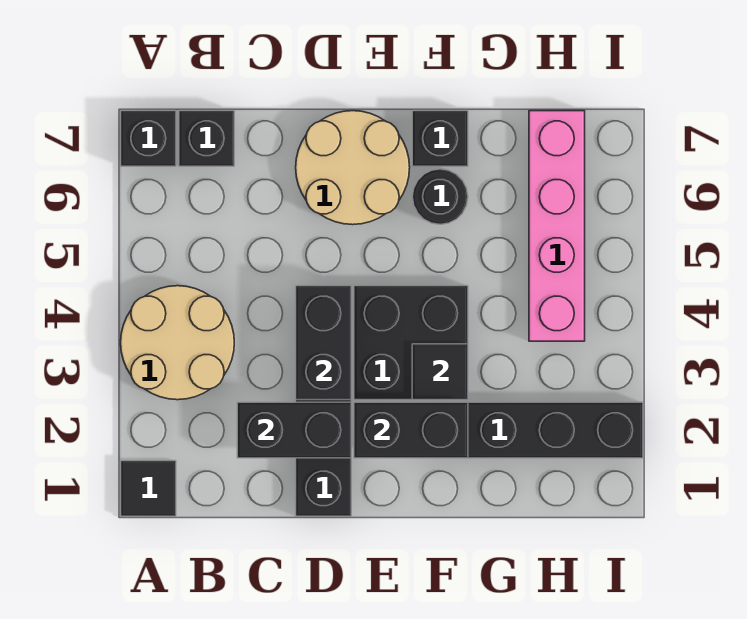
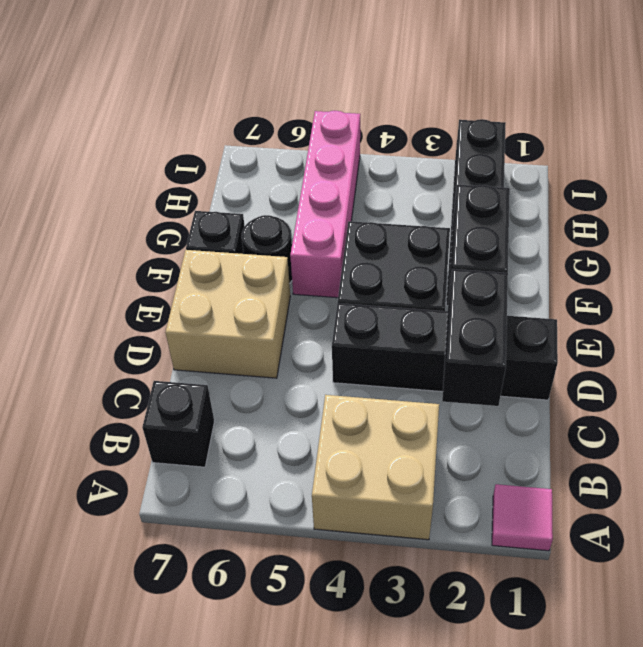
black 1x1 tile [121,461,176,516] -> pink 1x1 tile [492,484,553,551]
tan 2x2 round brick [121,286,234,400] -> tan 2x2 brick [312,395,439,540]
black 1x1 brick [121,111,176,166] -> none
black 1x2 brick [296,286,351,400] -> none
tan 2x2 round brick [296,111,410,225] -> tan 2x2 brick [165,250,290,378]
black 1x1 tile [412,344,468,400] -> none
pink 1x4 brick [529,111,585,341] -> pink 1x4 brick turned to [290,111,360,298]

